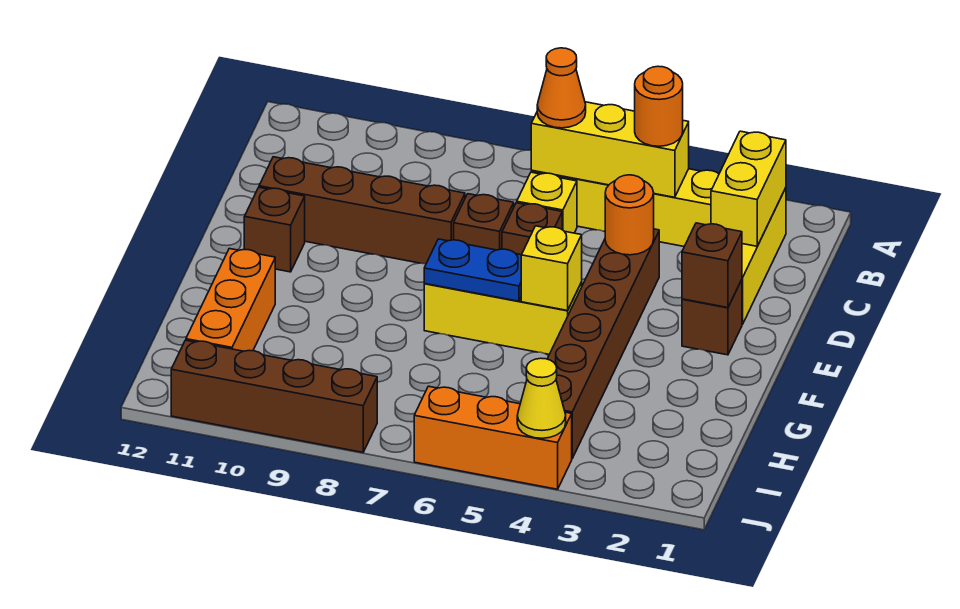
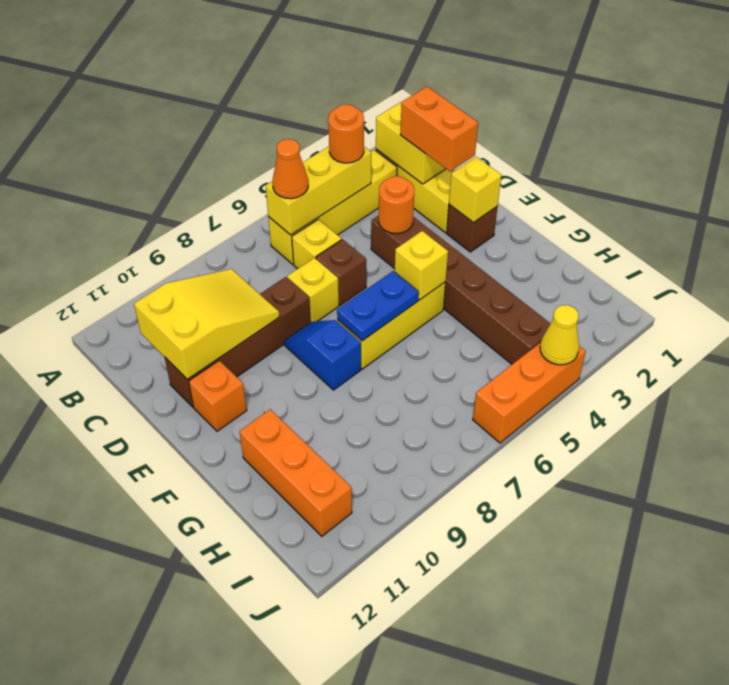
none -> orange 1x2 brick [400,87,478,172]
none -> yellow 2x3 slope [134,269,280,379]
brown 1x1 brick [454,194,514,250] -> yellow 1x1 brick [287,258,339,322]
brown 1x1 brick [682,223,742,308] -> yellow 1x1 brick [449,157,501,223]
none -> blue 1x2 slope [284,320,361,390]
brown 1x1 brick [244,188,305,272] -> orange 1x1 brick [189,361,247,431]
brown 1x4 brick [171,340,377,452] -> none

